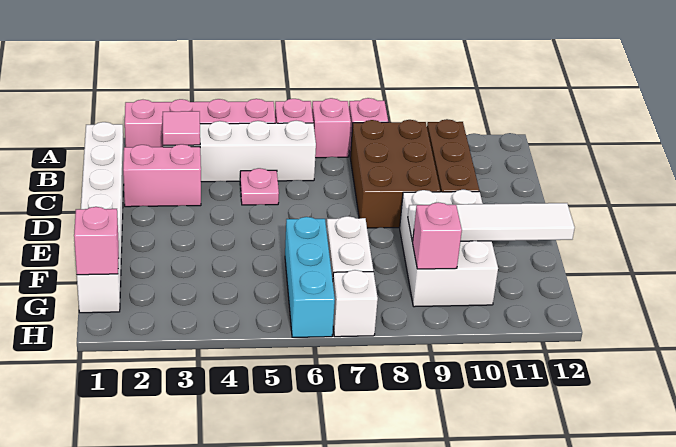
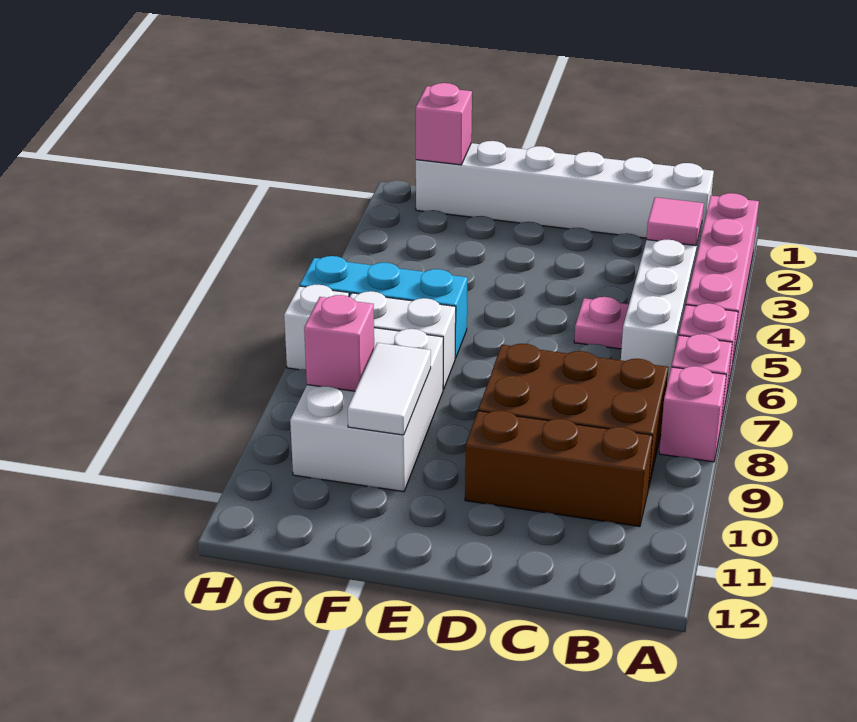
pink 1x2 brick [123,144,201,207] -> none
white 2x3 brick [400,190,498,307] -> white 2x3 brick turned to [290,328,443,492]
white 1x4 tile [408,203,575,242] -> white 1x2 tile [348,343,431,435]

